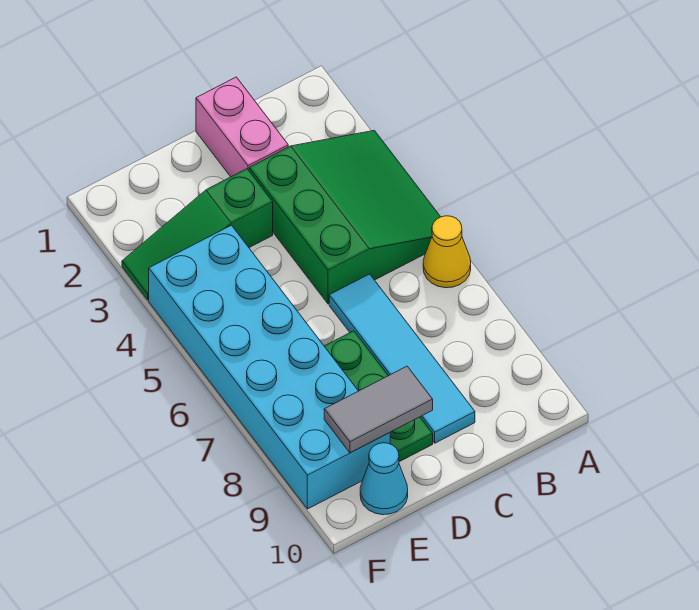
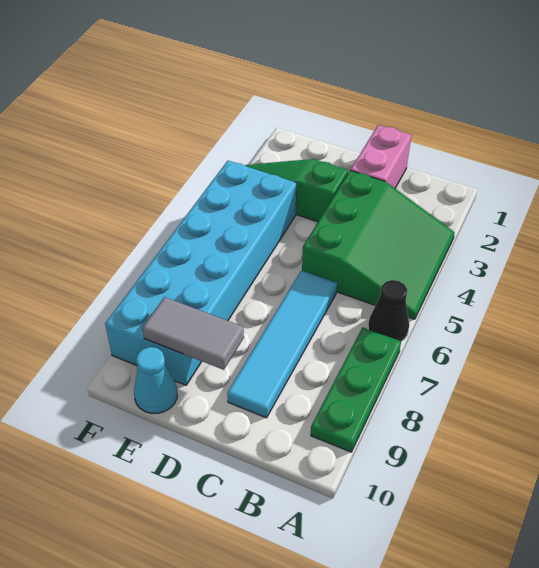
yellow 1x1 cone [423,216,471,288] -> black 1x1 cone [368,280,409,341]
green 1x3 plate [324,331,433,462] -> green 1x3 plate moved to [311,328,401,452]

